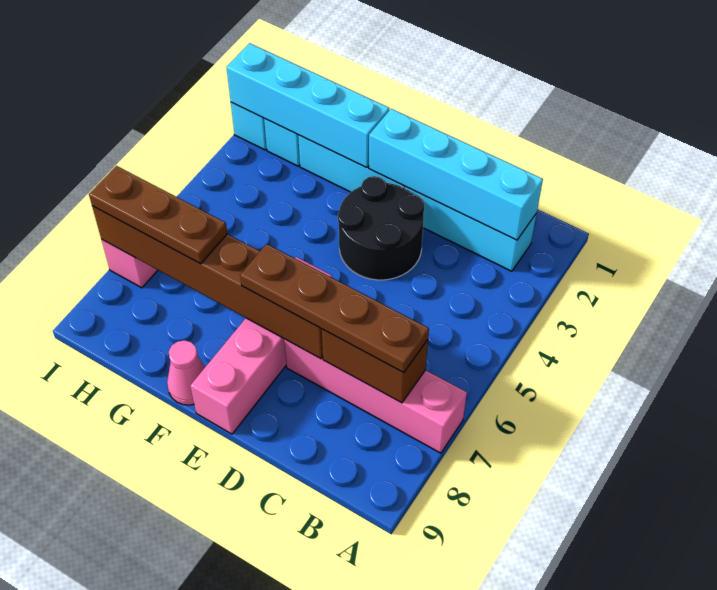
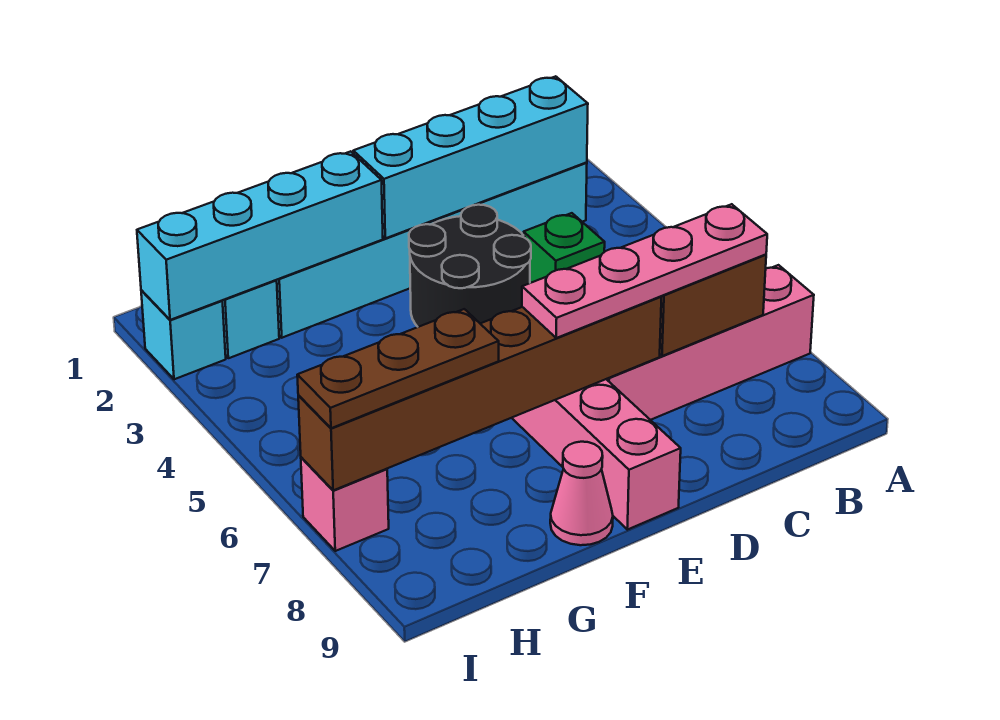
brown 1x4 plate [240,244,429,373] -> pink 1x4 plate [522,204,767,338]
none -> green 1x1 brick [524,213,605,283]

